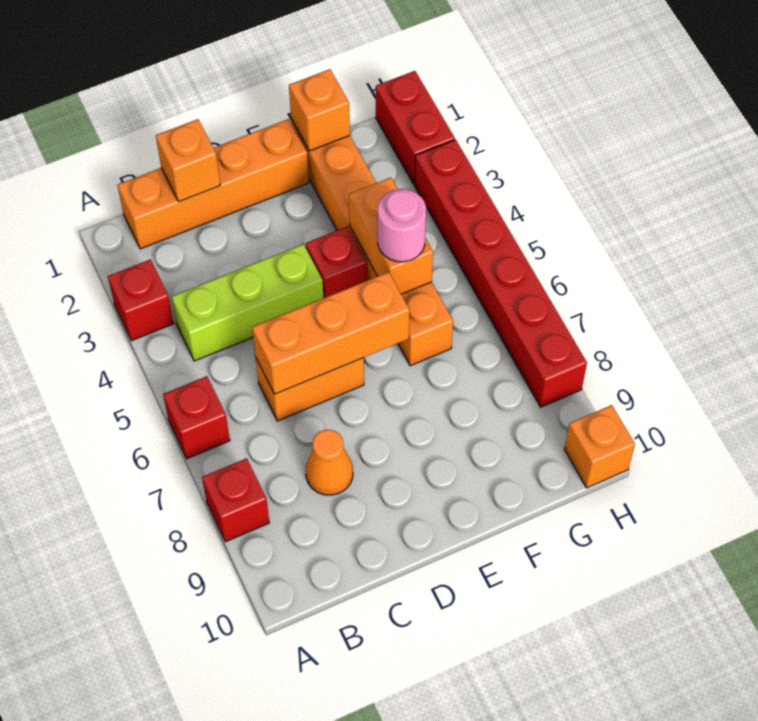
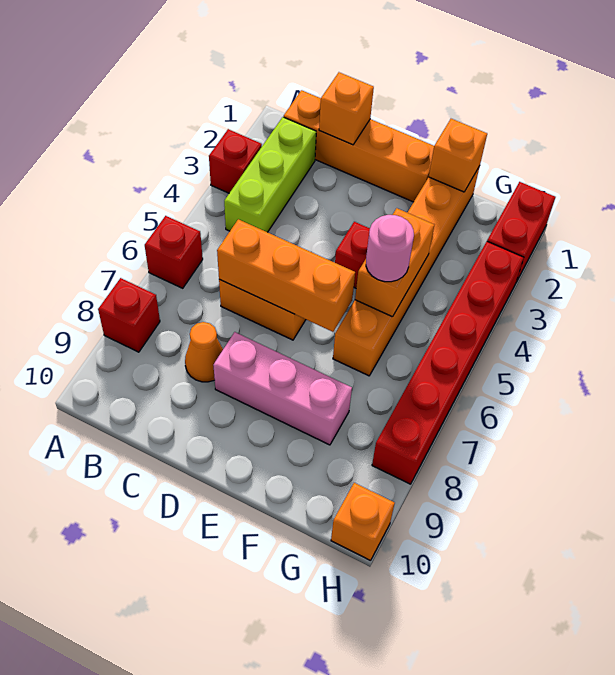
lime 1x3 brick [172,244,323,361] -> lime 1x3 brick turned to [224,117,316,232]
none -> pink 1x3 brick [213,332,352,445]

